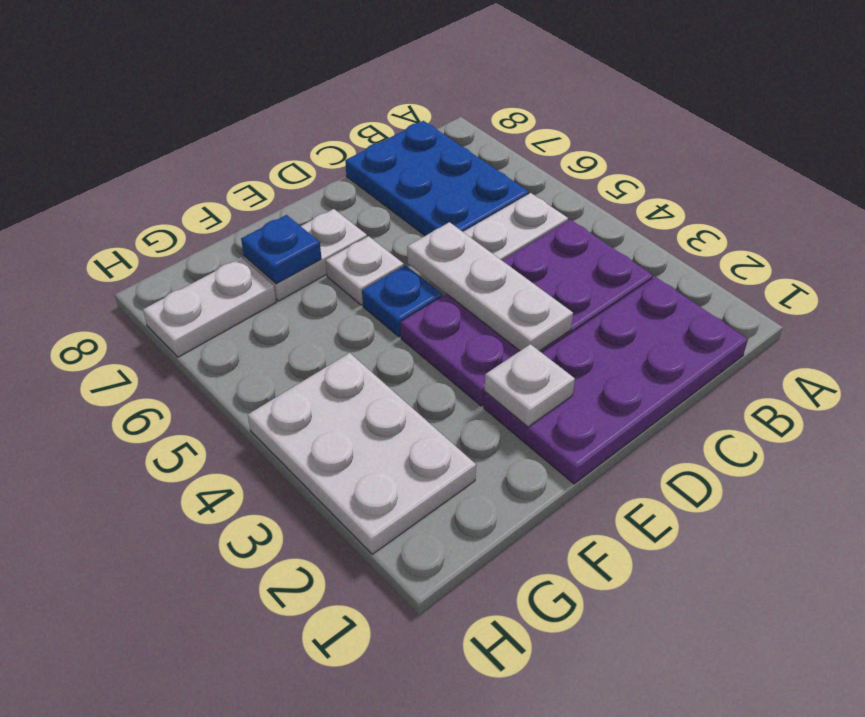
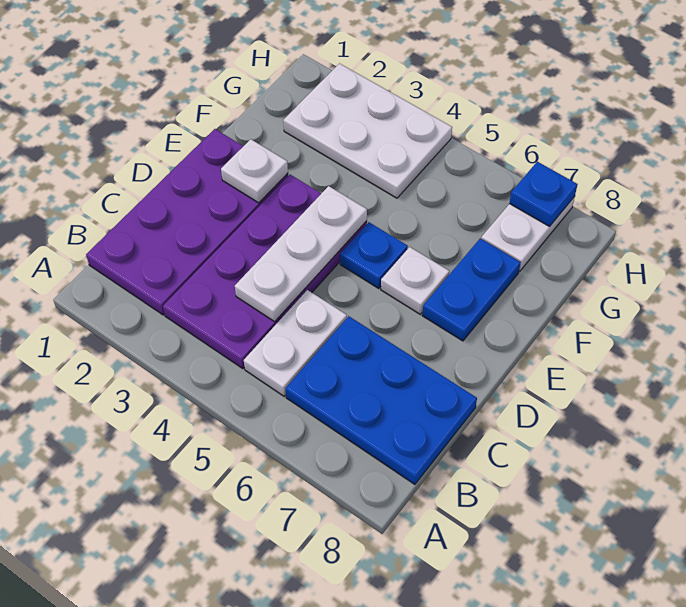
white 1x3 plate [407,222,573,351] -> white 1x3 plate turned to [235,186,367,321]
white 1x2 plate [244,209,367,301] -> blue 1x2 plate [422,238,521,341]
blue 1x1 plate [241,215,321,284] -> blue 1x1 plate moved to [509,162,577,226]

